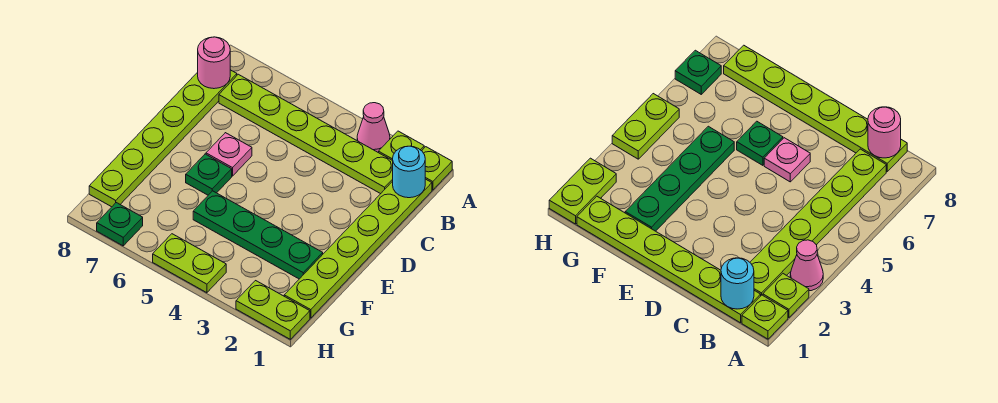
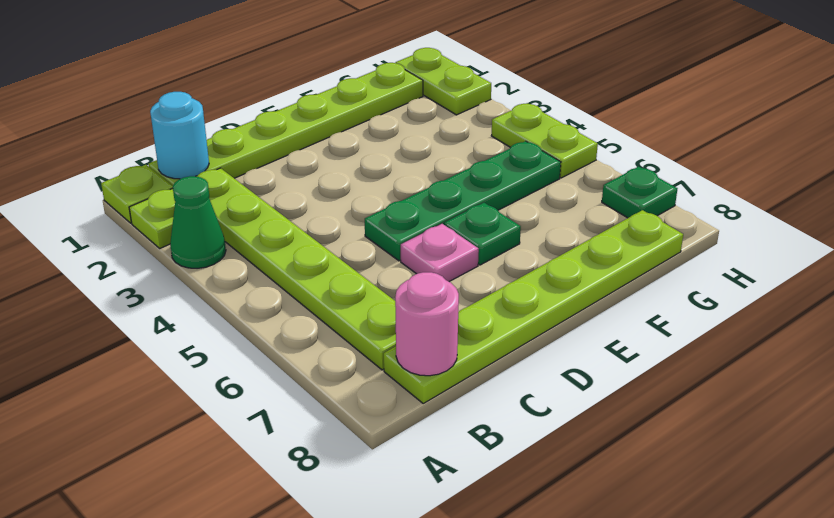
pink 1x1 cone [357,103,390,153] -> green 1x1 cone [170,176,226,268]
green 1x4 plate [193,191,323,279] -> green 1x4 plate turned to [365,141,561,261]

